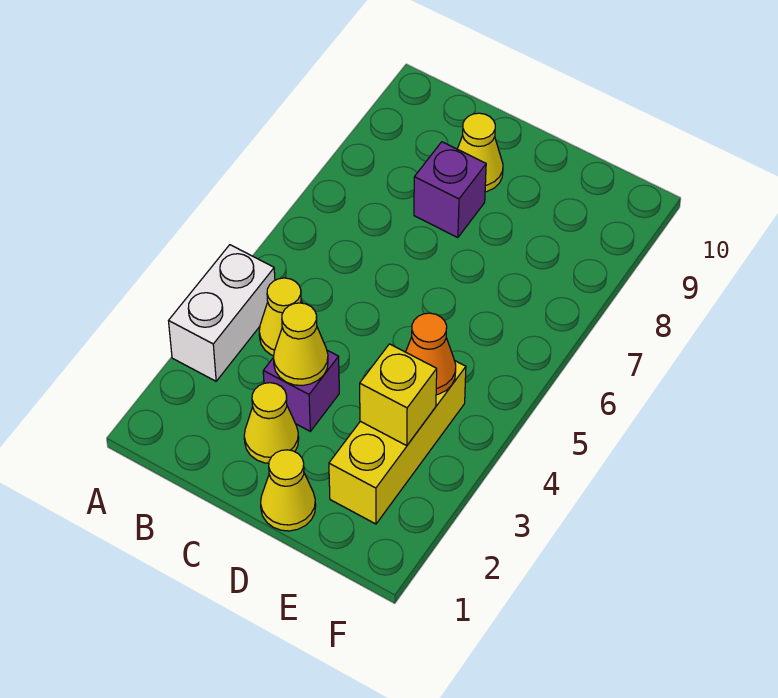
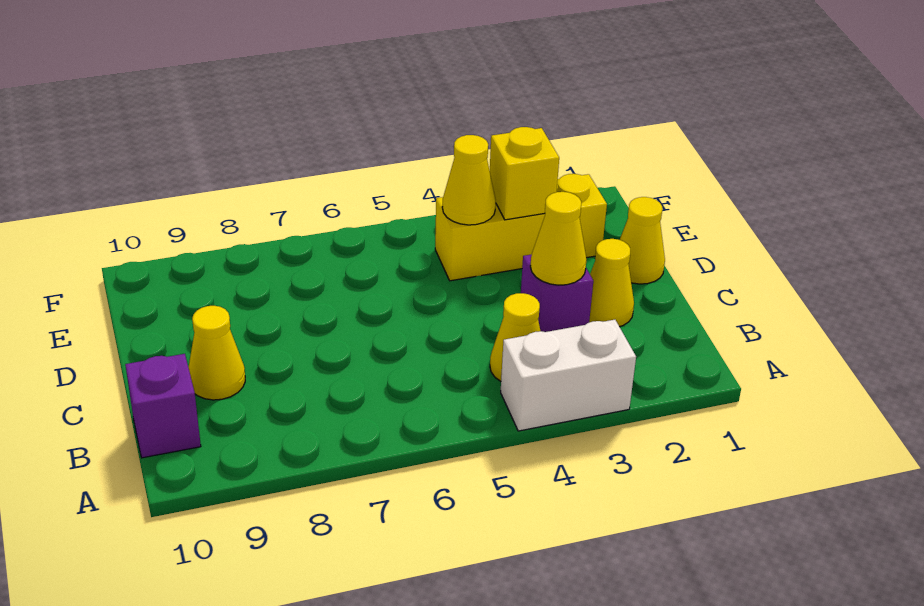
purple 1x1 brick [414,142,486,238] -> purple 1x1 brick moved to [125,354,201,458]
orange 1x1 cone [406,313,456,395] -> yellow 1x1 cone [442,135,496,225]

